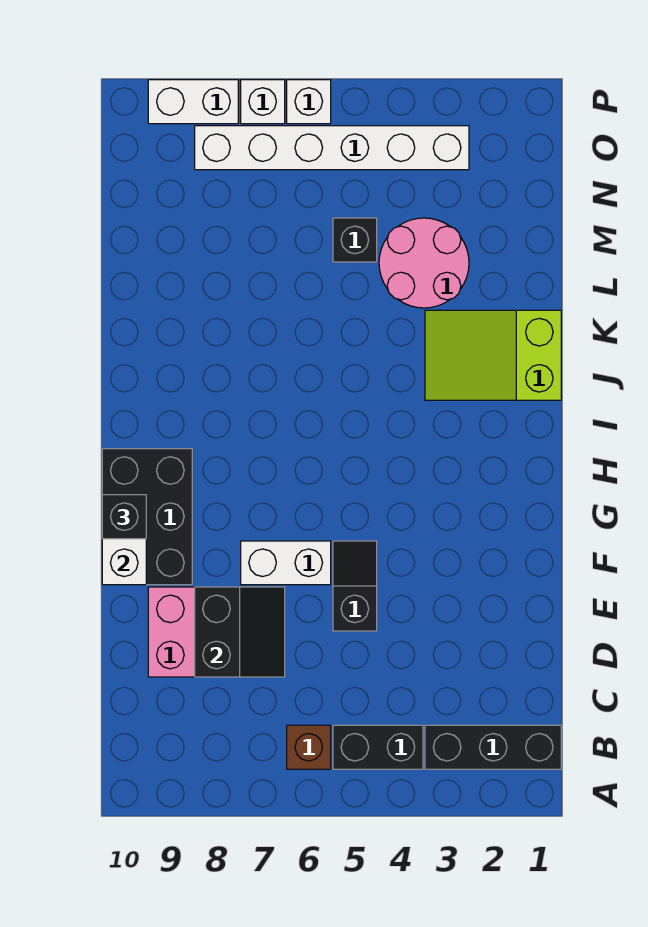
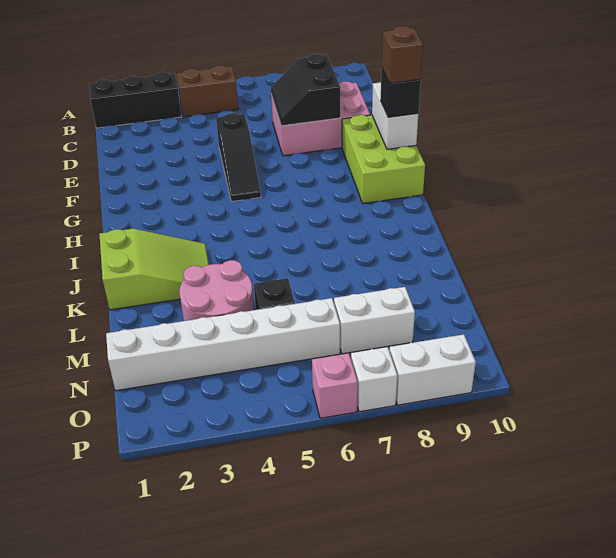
black 1x2 brick [333,725,423,769] -> brown 1x2 brick [176,65,238,117]
brown 1x1 brick [287,725,331,769] -> brown 1x1 brick moved to [382,26,423,83]
black 1x2 slope [333,541,377,631] -> black 1x3 slope [216,113,261,202]
white 1x2 brick [241,541,331,585] -> white 1x2 brick moved to [334,287,415,354]
black 2x3 brick [102,449,192,585] -> lime 2x3 brick [342,115,425,204]
white 1x6 brick [195,126,469,170] -> white 1x6 brick moved to [106,298,340,391]
white 1x1 brick [287,80,331,124] -> pink 1x1 brick [312,353,358,418]

